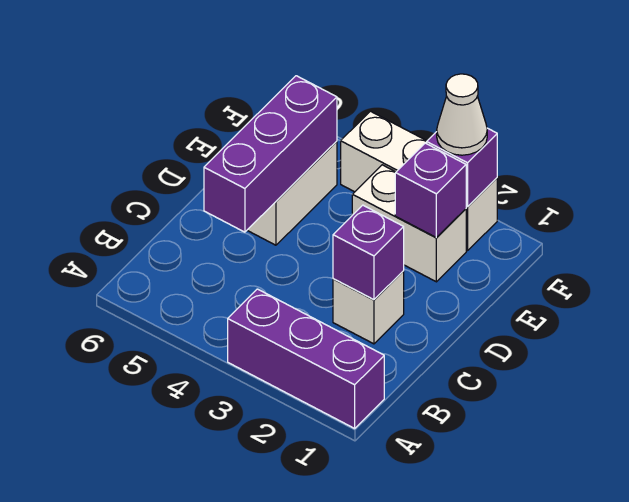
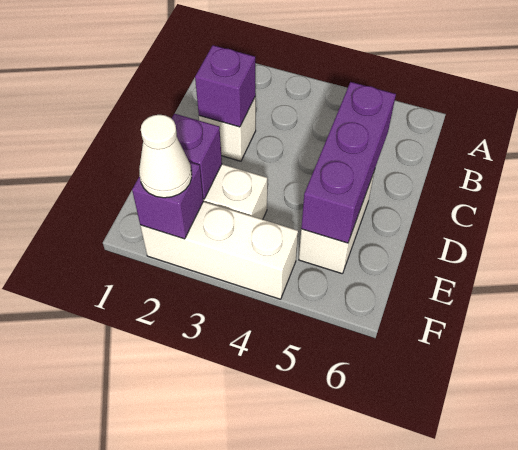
purple 1x3 brick [228,289,384,428] -> none

